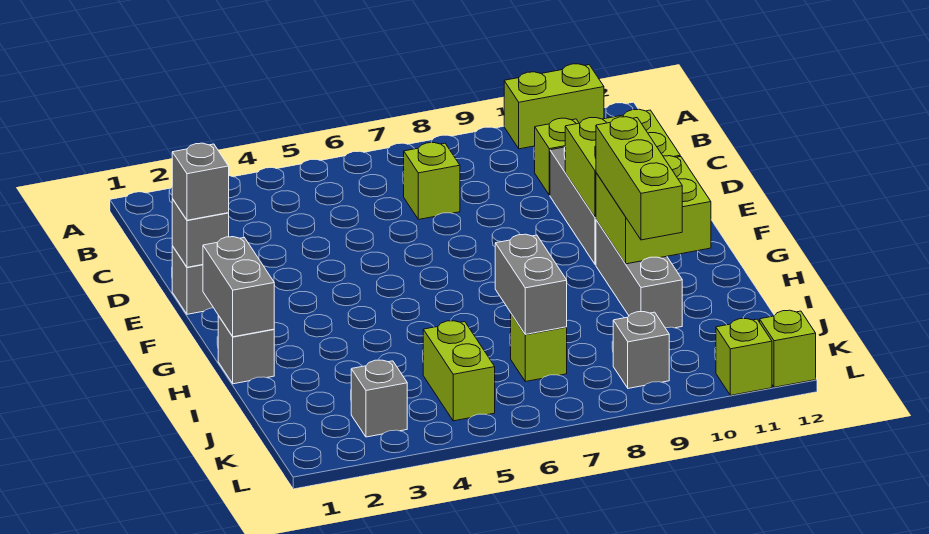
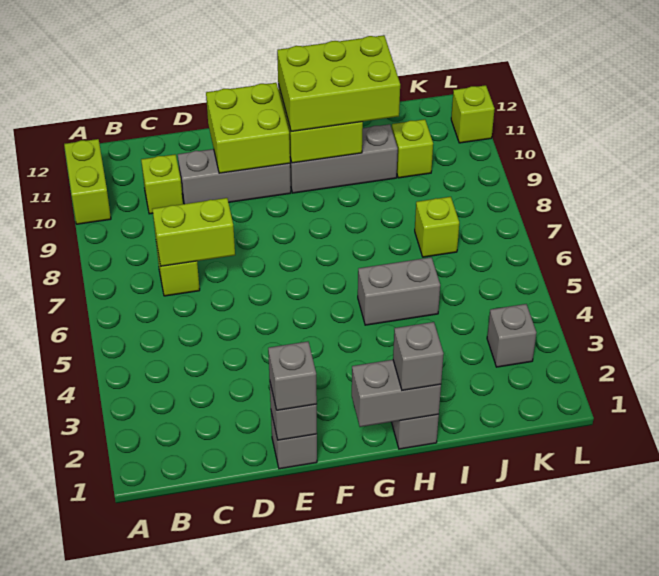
lime 1x3 brick [596,117,682,240] -> lime 2x3 brick [277,35,400,132]
grey 1x2 brick [495,234,567,334] -> grey 1x2 brick moved to [358,257,440,325]
lime 1x2 brick [423,321,495,421] -> lime 1x2 brick moved to [152,198,235,266]
grey 1x1 brick [613,312,669,388] -> grey 1x1 brick moved to [393,322,444,390]
lime 1x1 brick [760,310,816,387] -> lime 1x1 brick moved to [392,119,433,178]

